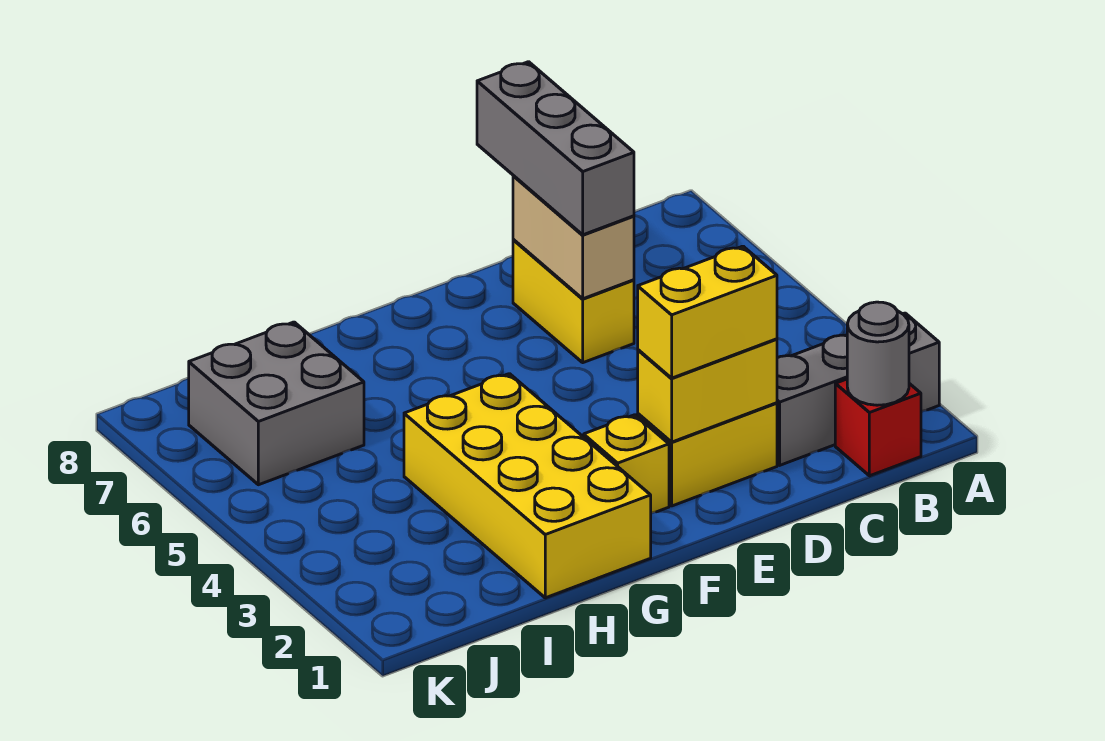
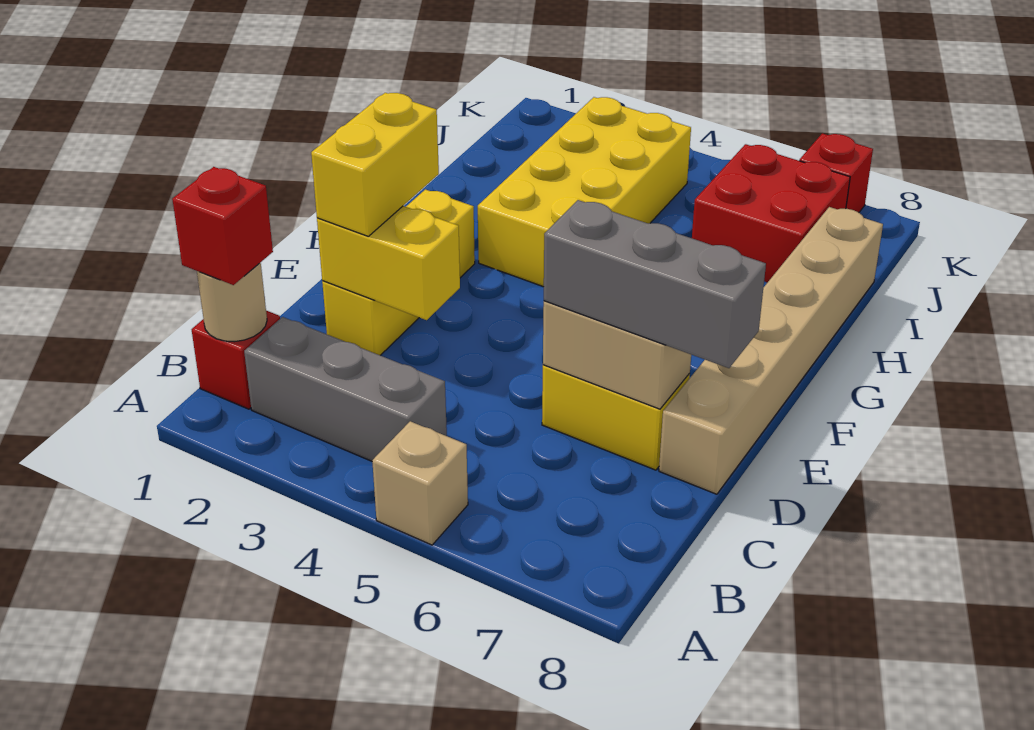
grey 1x3 brick [777,313,939,465] -> grey 1x3 brick turned to [244,317,447,461]
none -> tan 1x1 brick [372,421,468,545]
grey 1x1 round brick [847,302,909,405] -> tan 1x1 round brick [197,262,267,342]
none -> red 1x1 brick [172,167,273,285]
yellow 1x2 brick [638,339,777,442] -> yellow 1x2 brick turned to [317,206,460,320]
none -> tan 1x6 brick [659,207,883,494]
yellow 2x4 brick [404,374,651,598] -> yellow 2x4 brick turned to [478,97,691,287]
grey 2x2 brick [189,322,364,485] -> red 2x2 brick [692,144,850,283]
none -> red 1x1 brick [800,133,873,212]

